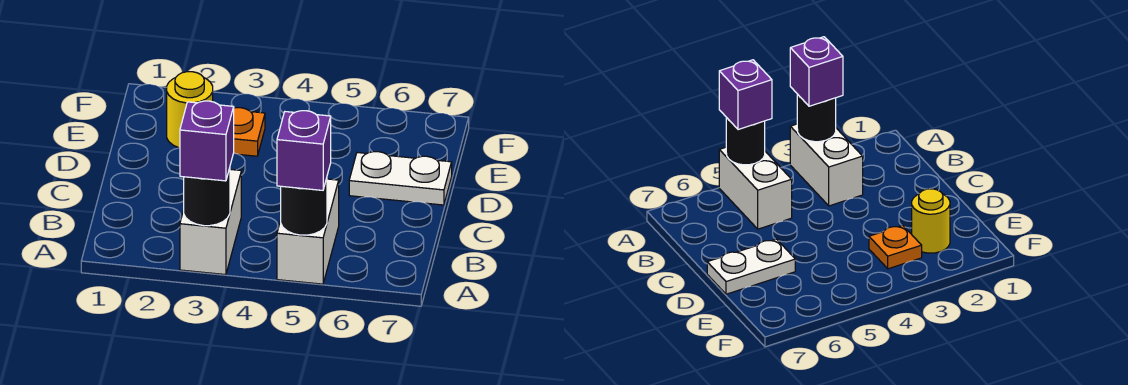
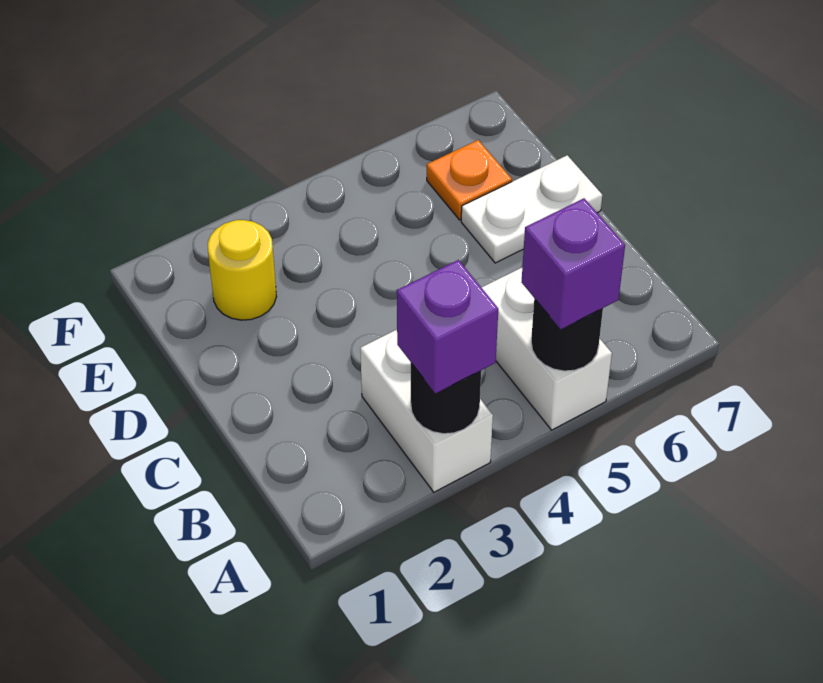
orange 1x1 plate [234,108,265,156] -> orange 1x1 plate moved to [427,140,512,220]

